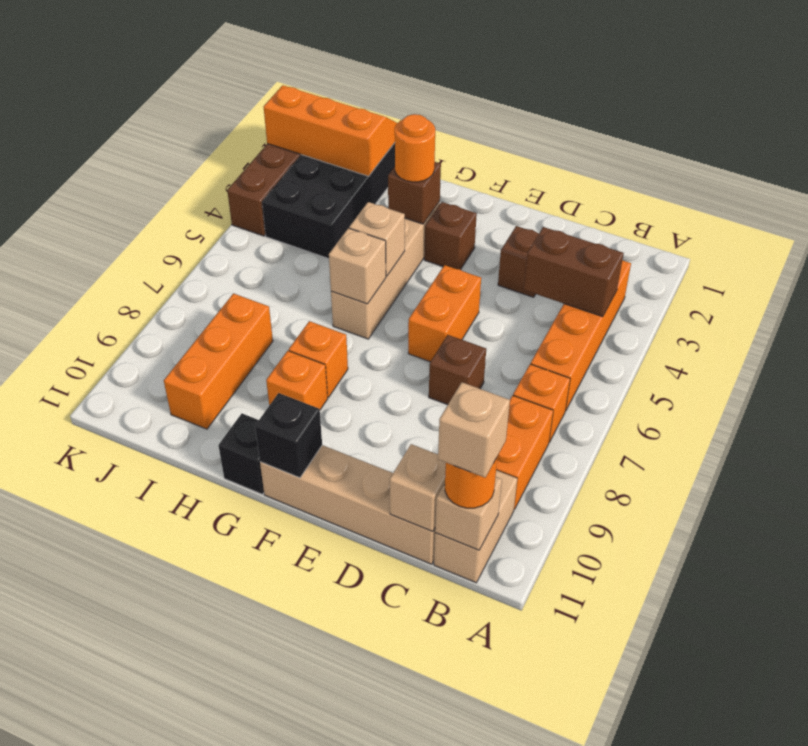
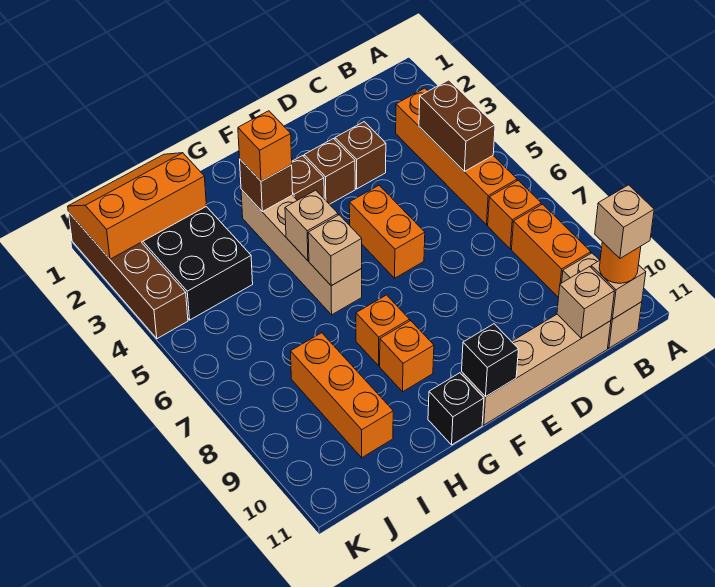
brown 1x2 brick [524,227,624,317] -> brown 1x2 brick turned to [419,80,495,172]
brown 1x1 brick [429,335,486,405] -> brown 1x1 brick moved to [304,139,355,204]
orange 1x1 round brick [395,114,435,182] -> orange 1x1 brick [238,111,292,181]

